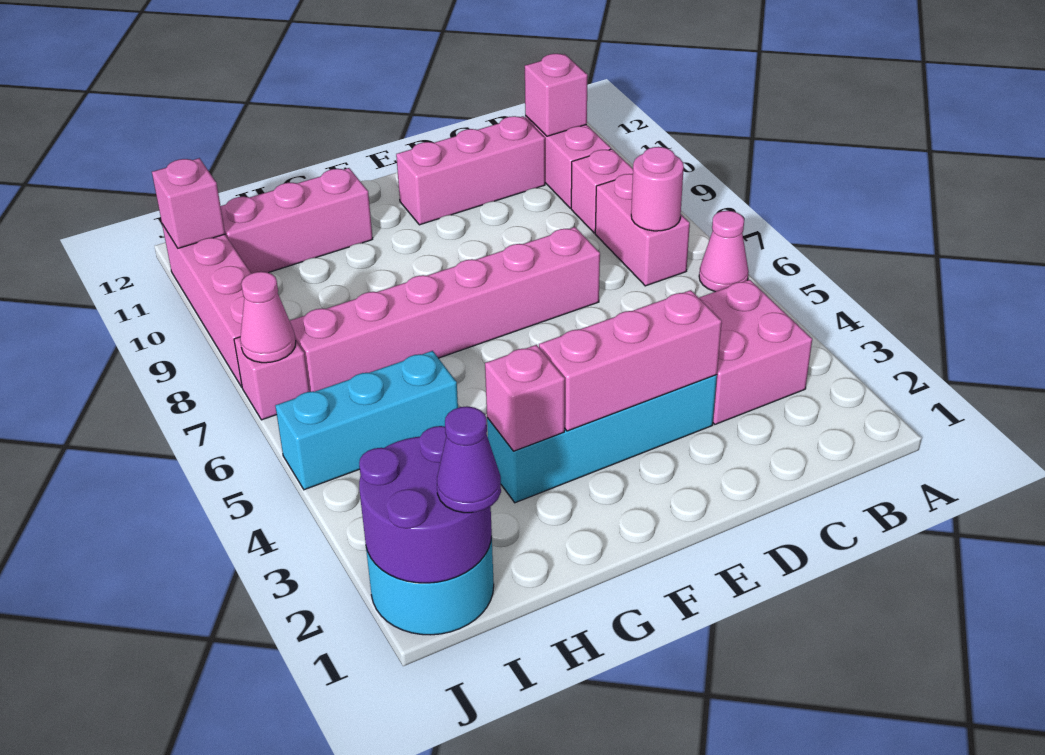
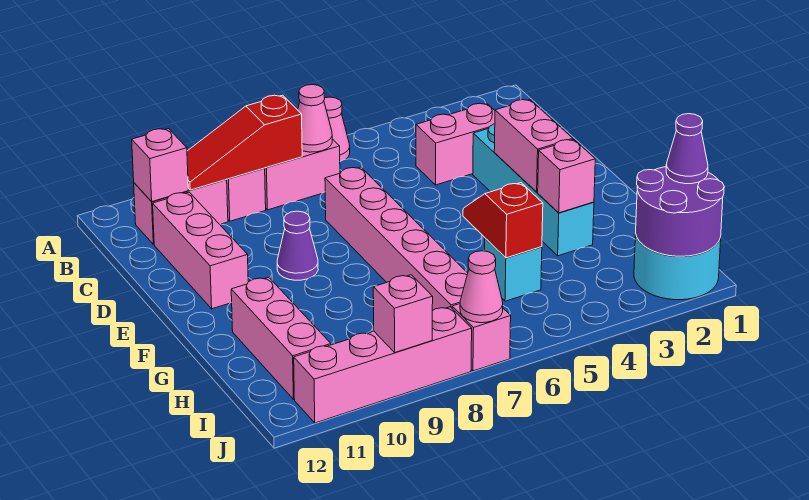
pink 2x2 brick [699,280,812,424] -> pink 1x2 brick [416,103,495,185]
pink 1x1 round brick [631,147,684,231] -> pink 1x1 cone [298,85,332,152]
none -> red 1x3 slope [187,95,302,190]
pink 1x3 brick [539,290,722,431] -> pink 1x2 brick [494,100,573,192]
none -> purple 1x1 cone [277,211,318,280]
none -> red 1x2 slope [463,183,543,258]
cyan 1x3 brick [275,351,458,490] -> cyan 1x1 brick [485,238,542,301]
pink 1x1 brick [152,158,225,248] -> pink 1x1 brick moved to [373,275,433,352]

